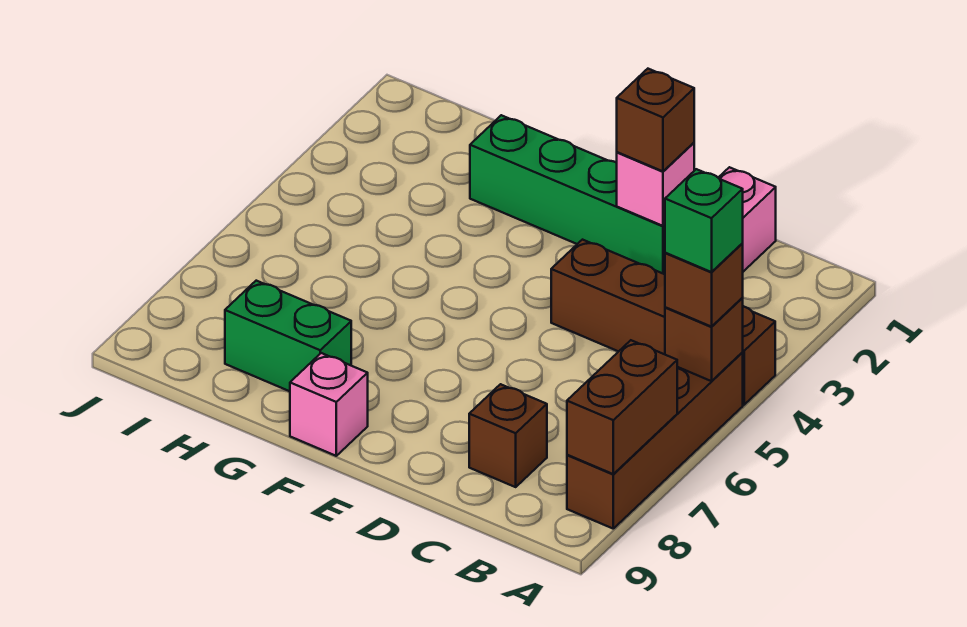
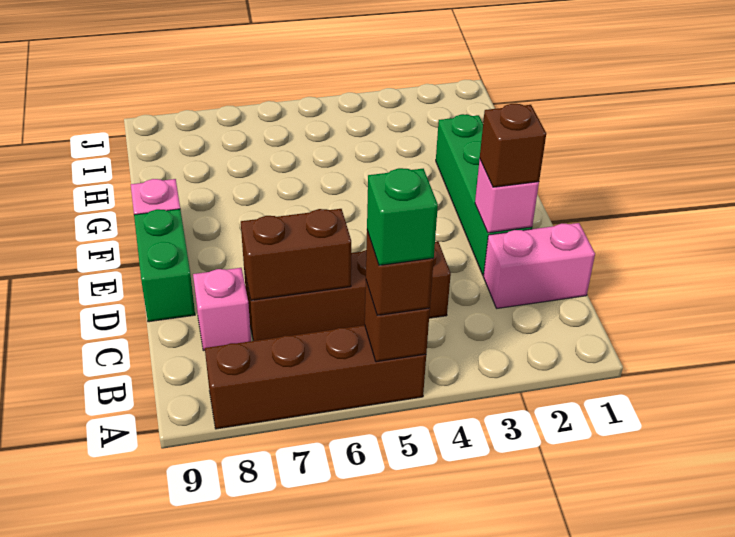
brown 1x4 brick [551,240,775,405] -> brown 1x4 brick turned to [244,242,451,341]
brown 1x2 brick [567,340,677,474] -> brown 1x2 brick moved to [241,209,351,300]
brown 1x1 brick [469,384,547,487] -> pink 1x1 brick [193,268,251,351]
green 1x2 brick [225,281,351,391] -> green 1x2 brick moved to [134,209,195,322]

